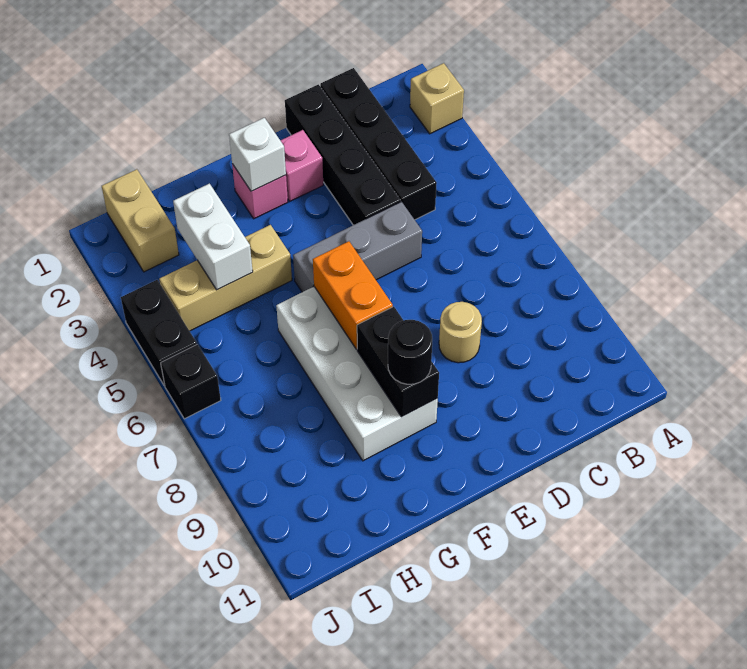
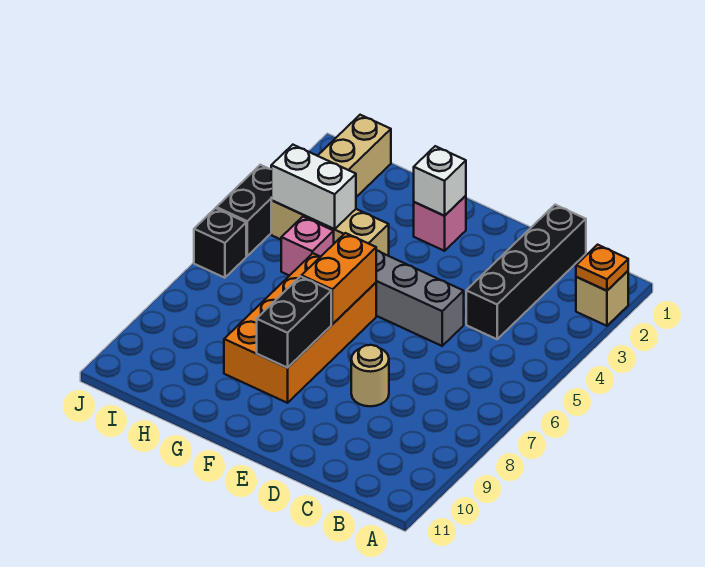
none -> orange 1x1 plate [576,245,628,291]
black 1x4 brick [285,84,401,225] -> none
pink 1x1 brick [280,130,323,201] -> pink 1x1 brick moved to [281,217,334,276]
white 2x4 brick [276,287,438,461] -> orange 2x4 brick [224,253,376,403]
black 1x1 round brick [388,320,432,384] -> none
white 1x2 brick [173,184,253,290] -> white 1x2 brick turned to [271,145,356,229]

